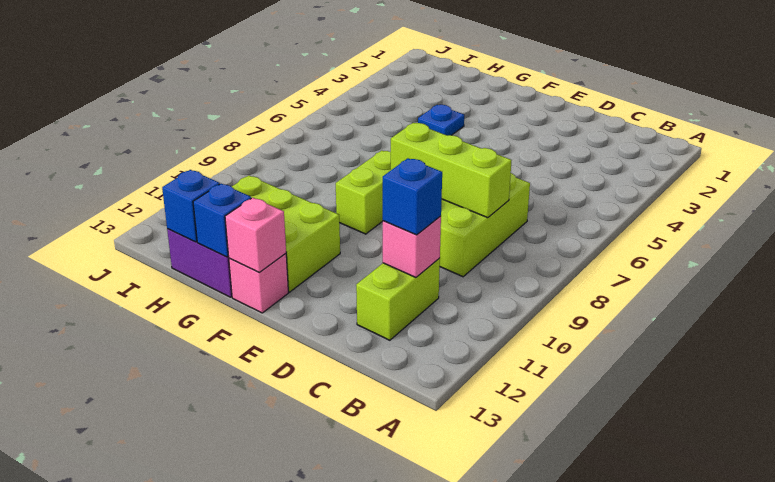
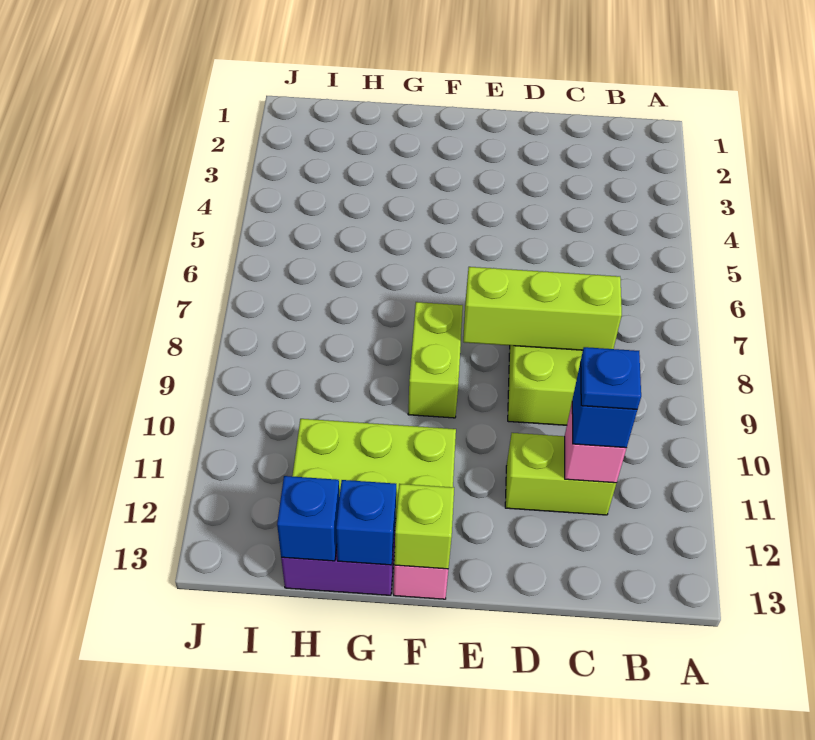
lime 1x2 brick [356,258,440,340] -> lime 1x2 brick turned to [505,433,616,515]
pink 1x1 brick [225,198,286,273] -> lime 1x1 brick [394,484,454,569]
blue 1x1 plate [418,105,464,136] -> blue 1x1 plate moved to [581,347,641,409]

